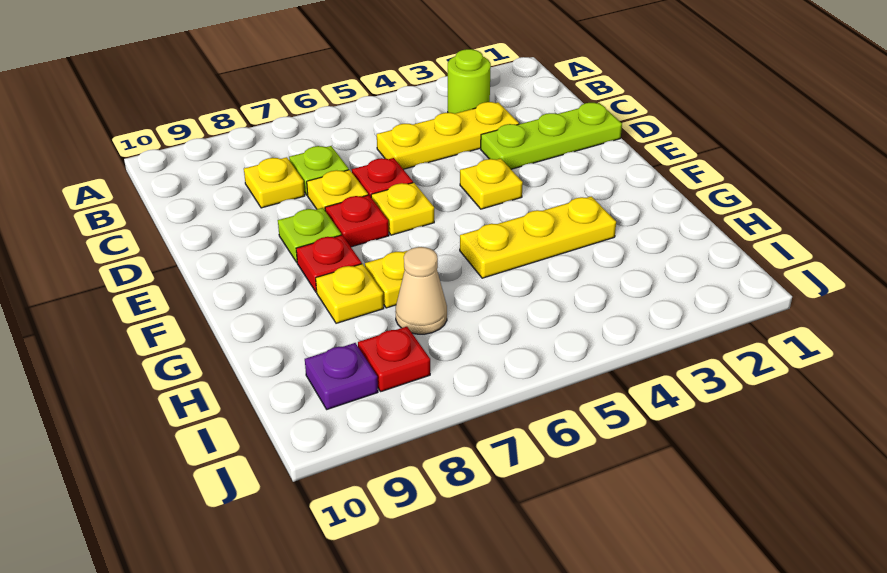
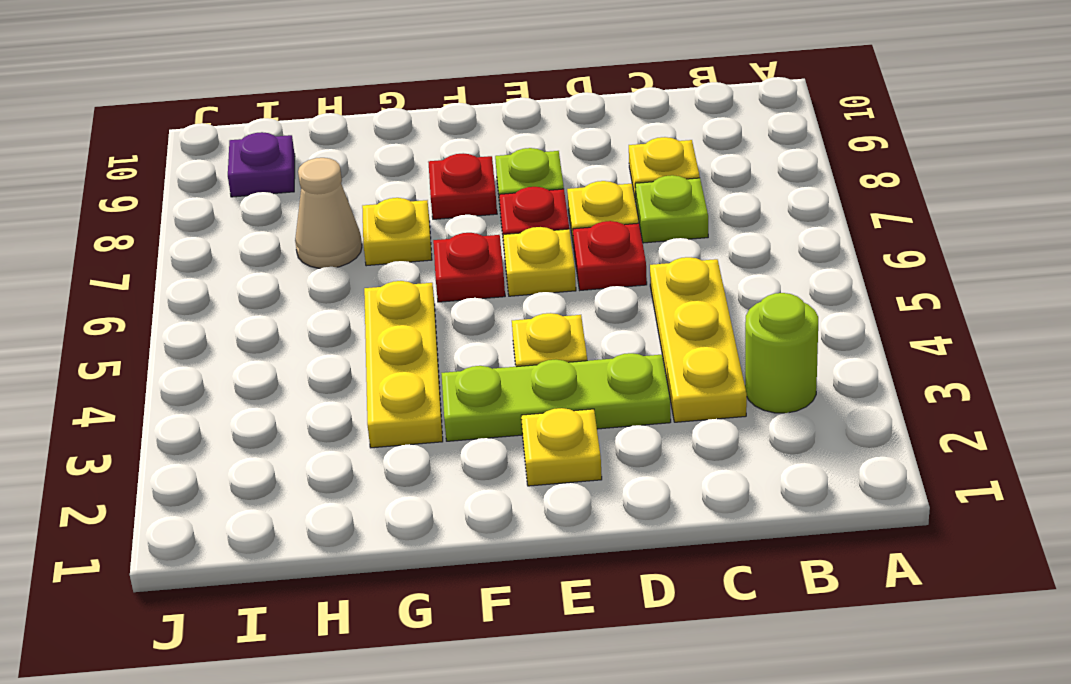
lime 1x3 plate [481,103,622,169] -> lime 1x3 plate turned to [441,353,671,441]
yellow 1x1 plate [316,264,384,323] -> yellow 1x1 plate moved to [521,408,602,486]
red 1x1 plate [358,327,430,391] -> red 1x1 plate moved to [433,233,505,302]

